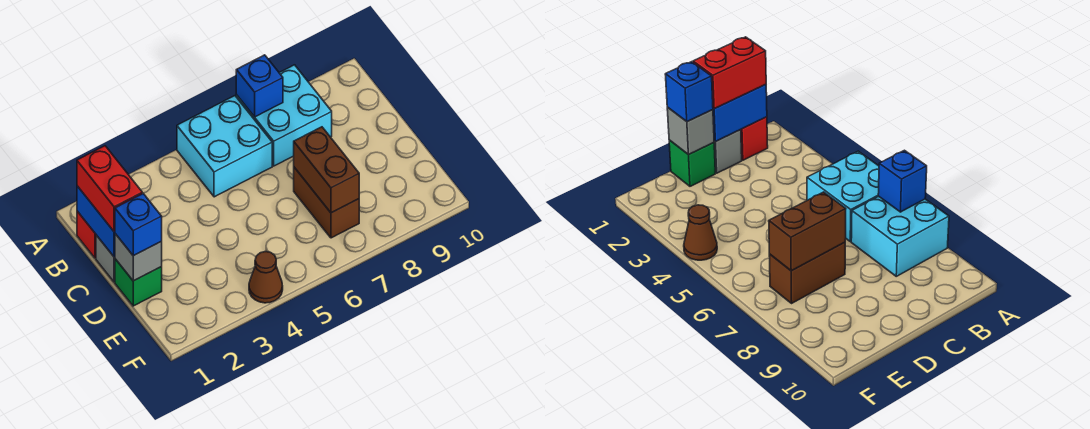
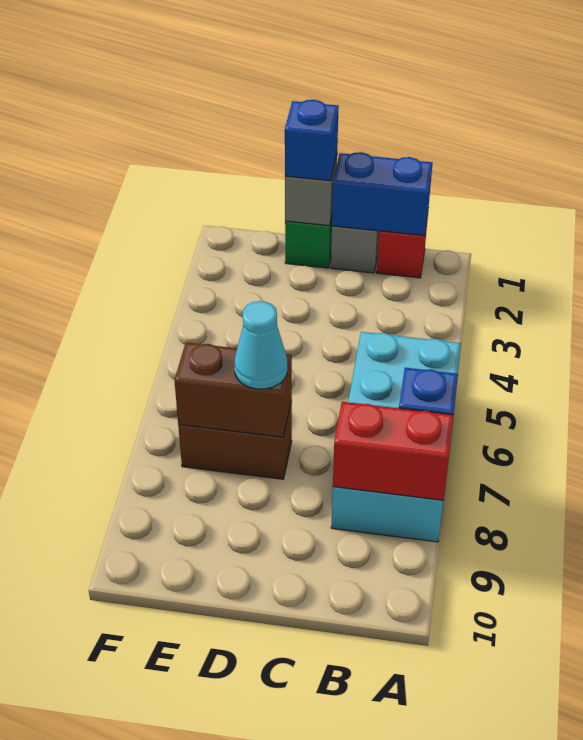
red 1x2 brick [77,146,142,232] -> red 1x2 brick moved to [333,402,453,500]
none -> cyan 1x1 cone [234,301,287,389]
brown 1x1 cone [249,252,283,303] -> none

